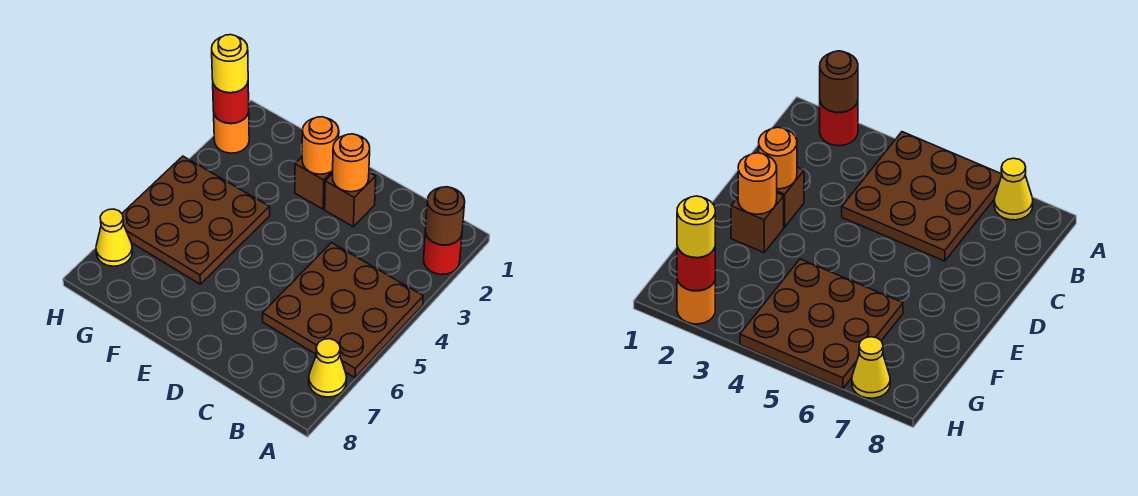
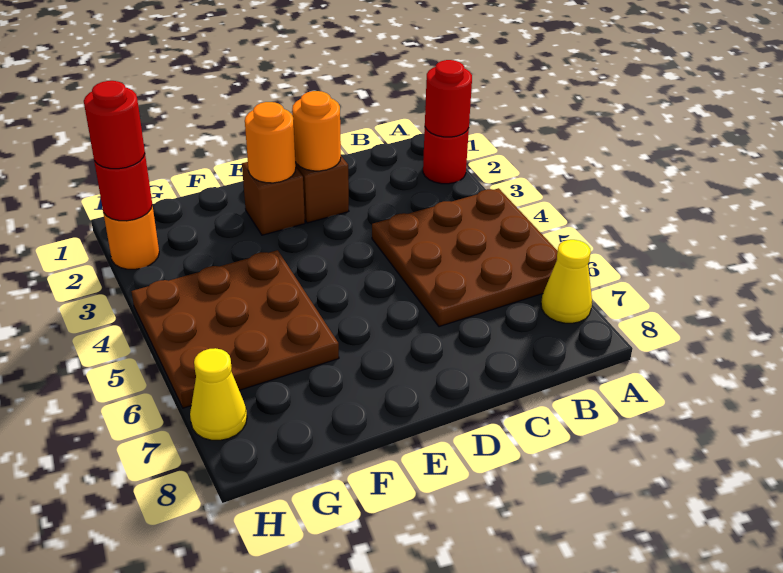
brown 1x1 round brick [425,187,465,245] -> red 1x1 round brick [425,60,472,137]
yellow 1x1 round brick [212,35,248,93] -> red 1x1 round brick [84,81,145,169]

